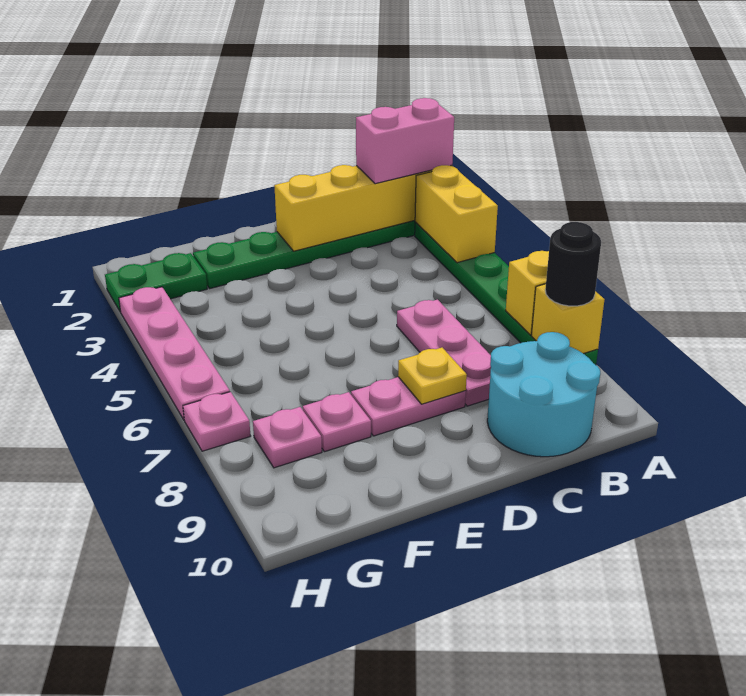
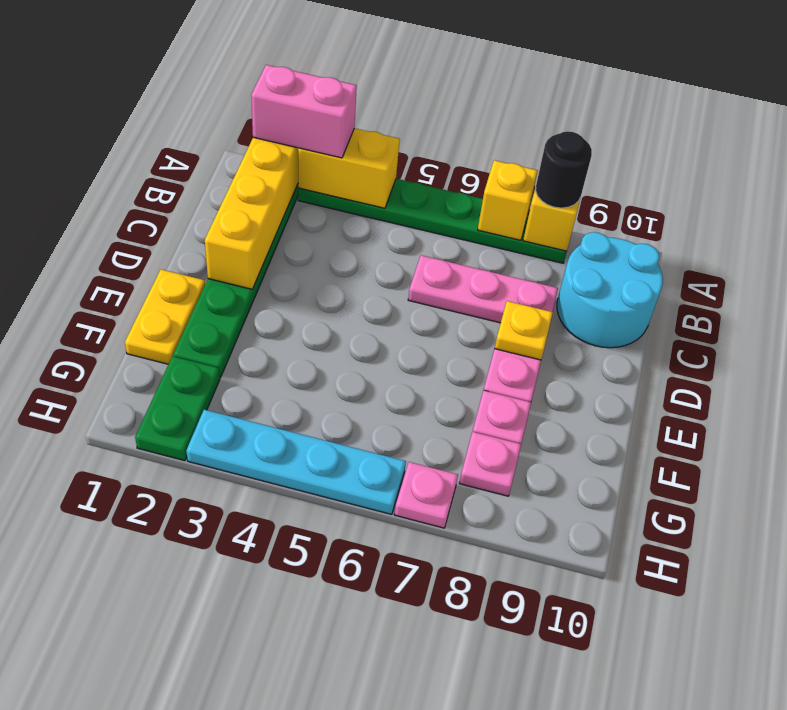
pink 1x2 brick [356,98,454,184] -> pink 1x2 brick turned to [251,65,357,158]
none -> yellow 1x2 plate [125,269,205,364]
pink 1x4 plate [119,287,230,420] -> cyan 1x4 plate [186,410,406,514]

